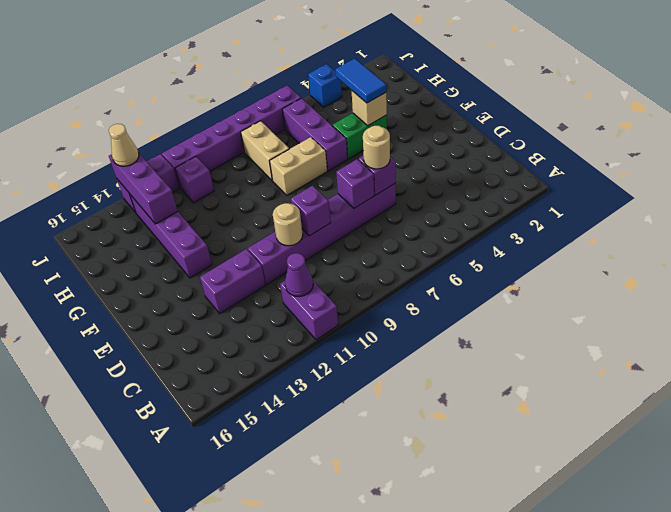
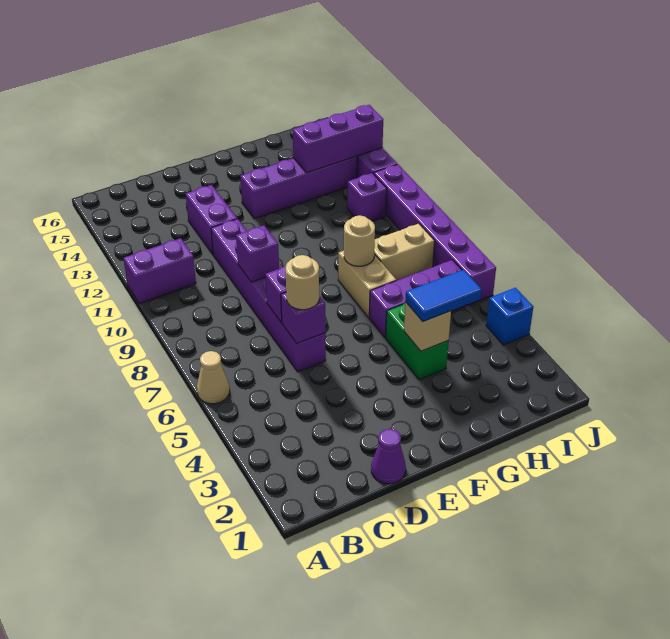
purple 1x1 cone [285,253,313,297] -> purple 1x1 cone moved to [371,429,406,484]
tan 1x1 round brick [273,203,303,246] -> tan 1x1 round brick moved to [344,215,375,266]
tan 1x1 cone [109,124,139,166] -> tan 1x1 cone moved to [197,351,230,404]

